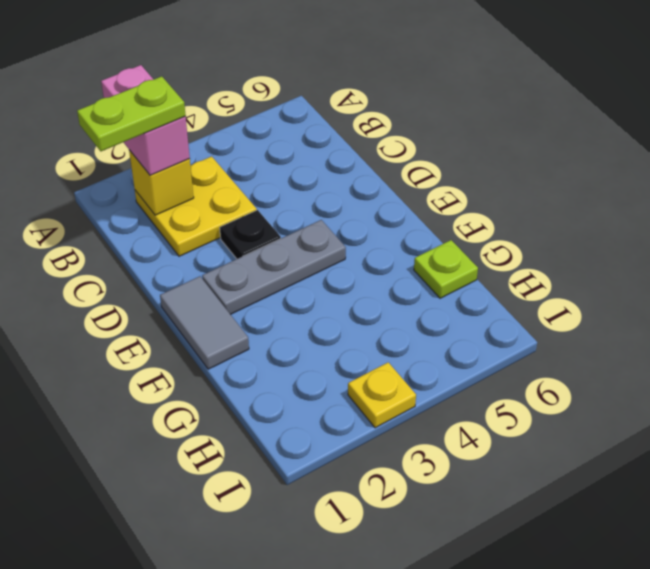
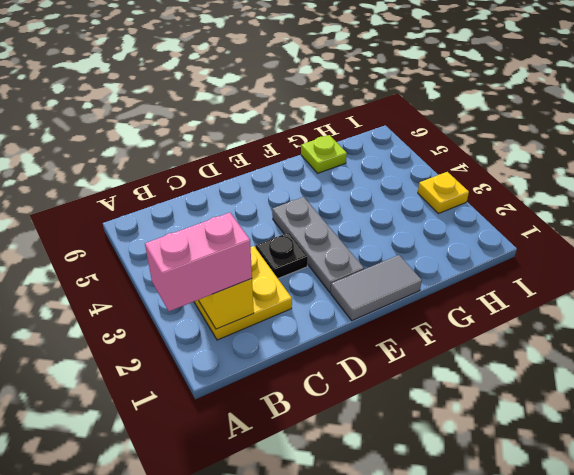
lime 1x2 plate [77,76,186,151] -> none

